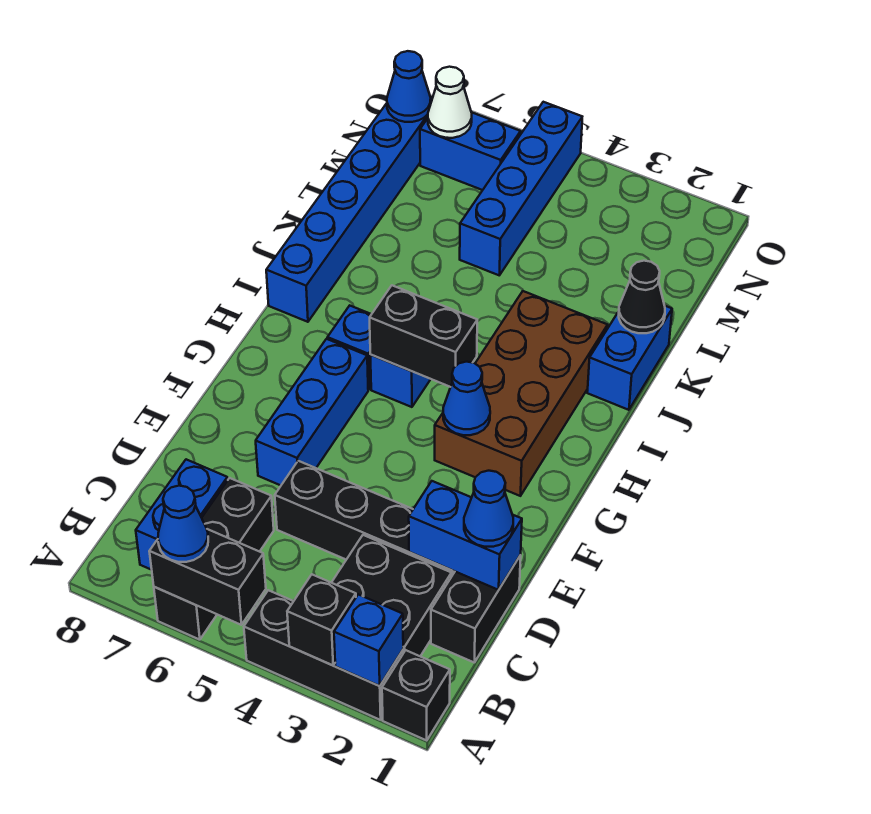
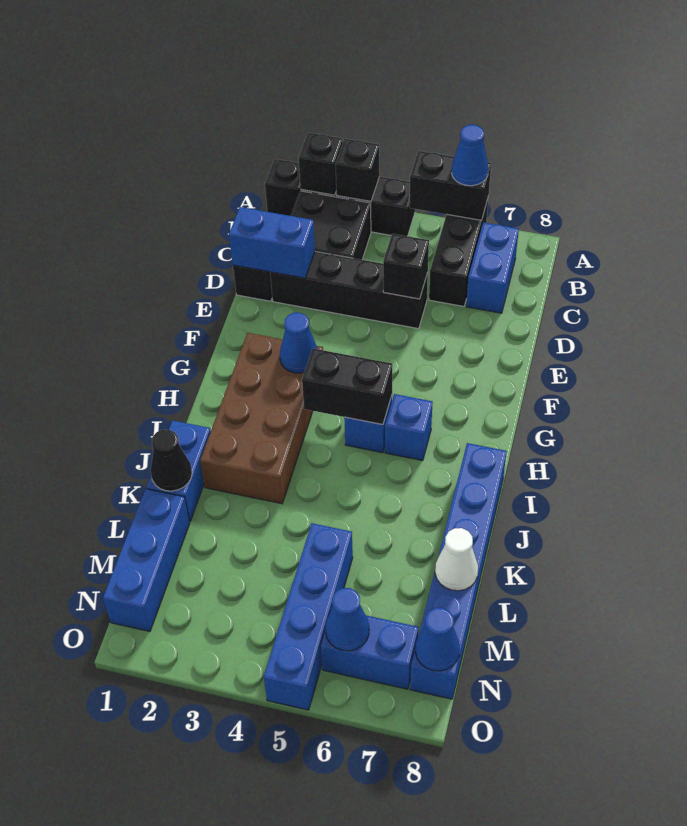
blue 1x1 brick [334,594,403,686] -> black 1x1 brick [299,133,343,195]
blue 1x1 cone [464,471,513,547] -> blue 1x1 cone moved to [325,588,369,651]
none -> black 1x1 brick [383,234,429,299]
blue 1x3 brick [256,339,368,485] -> blue 1x3 brick moved to [103,489,190,631]
white 1x1 cone [428,67,472,138] -> white 1x1 cone moved to [435,528,478,591]

